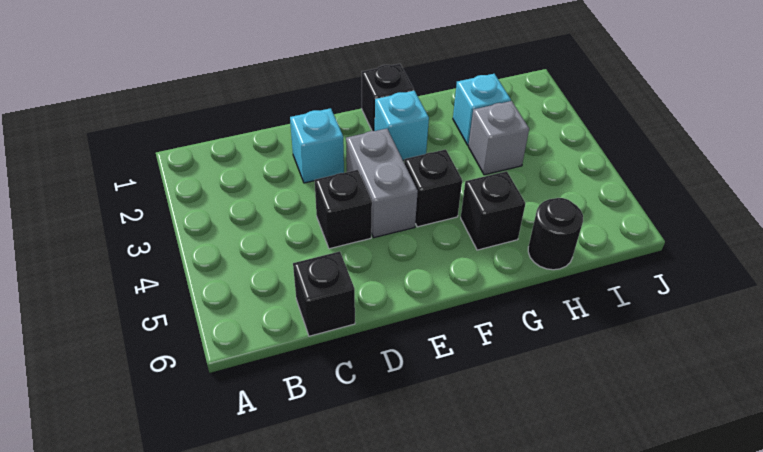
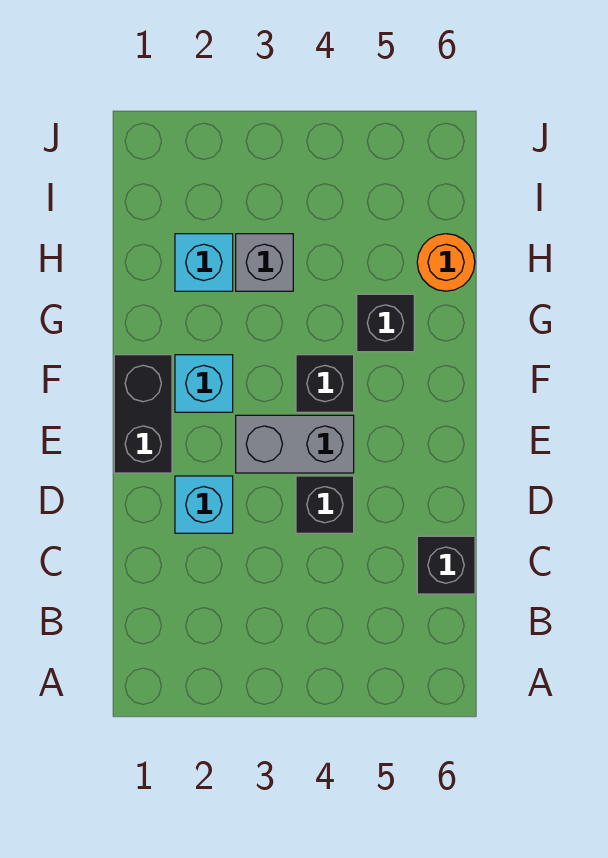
black 1x1 brick [362,64,414,131] -> black 1x2 brick [114,355,172,473]
black 1x1 round brick [528,198,583,270] -> orange 1x1 round brick [417,234,475,291]

